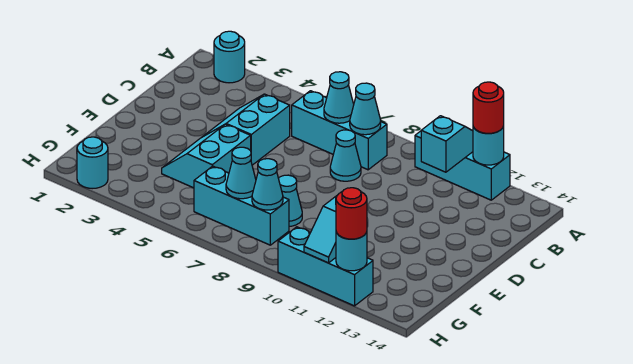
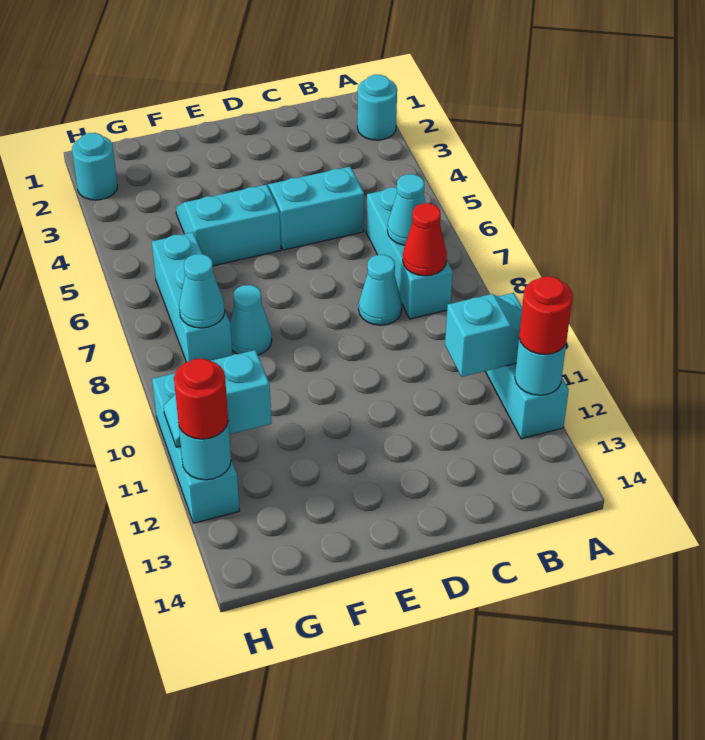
cyan 1x1 cone [350,83,381,135] -> red 1x1 cone [403,203,447,276]
cyan 1x1 cone [226,147,256,199] -> none

